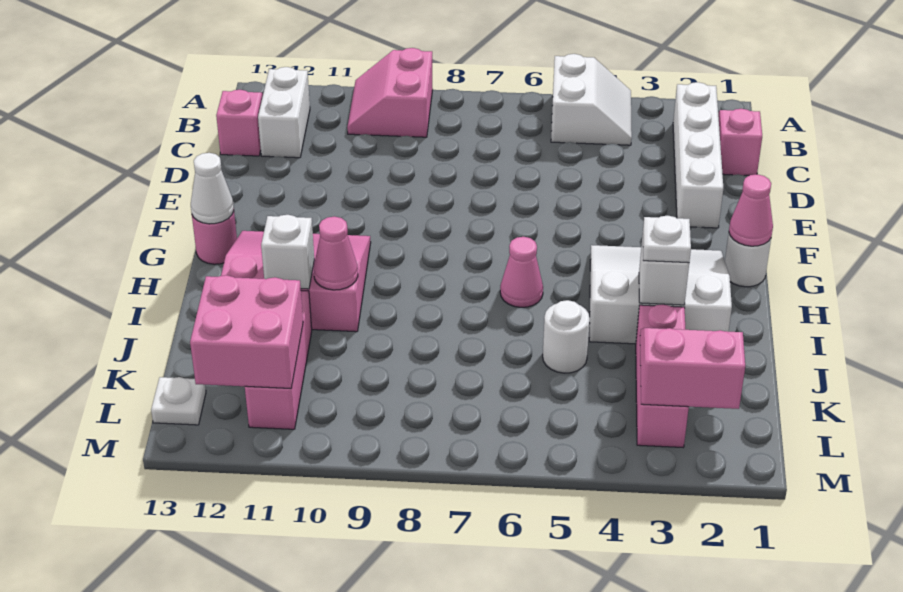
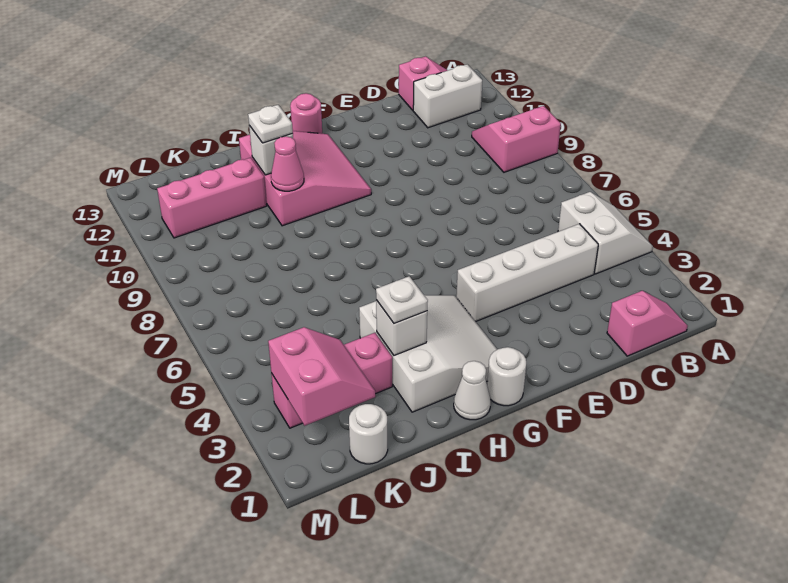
white 2x2 slope [551,54,632,145] -> white 2x2 slope turned to [558,192,653,274]
white 1x4 brick [673,82,723,228] -> white 1x4 brick moved to [456,224,598,322]
pink 1x1 cone [729,174,773,246] -> none
white 1x1 cone [191,153,234,224] -> white 1x1 cone moved to [454,361,491,420]
pink 1x1 cone [500,237,543,307] -> none
white 1x1 round brick [543,300,590,373] -> white 1x1 round brick moved to [349,404,388,464]
pink 2x2 brick [190,275,303,388] -> none
white 1x1 plate [151,377,206,425] -> white 1x1 plate moved to [248,105,293,143]

